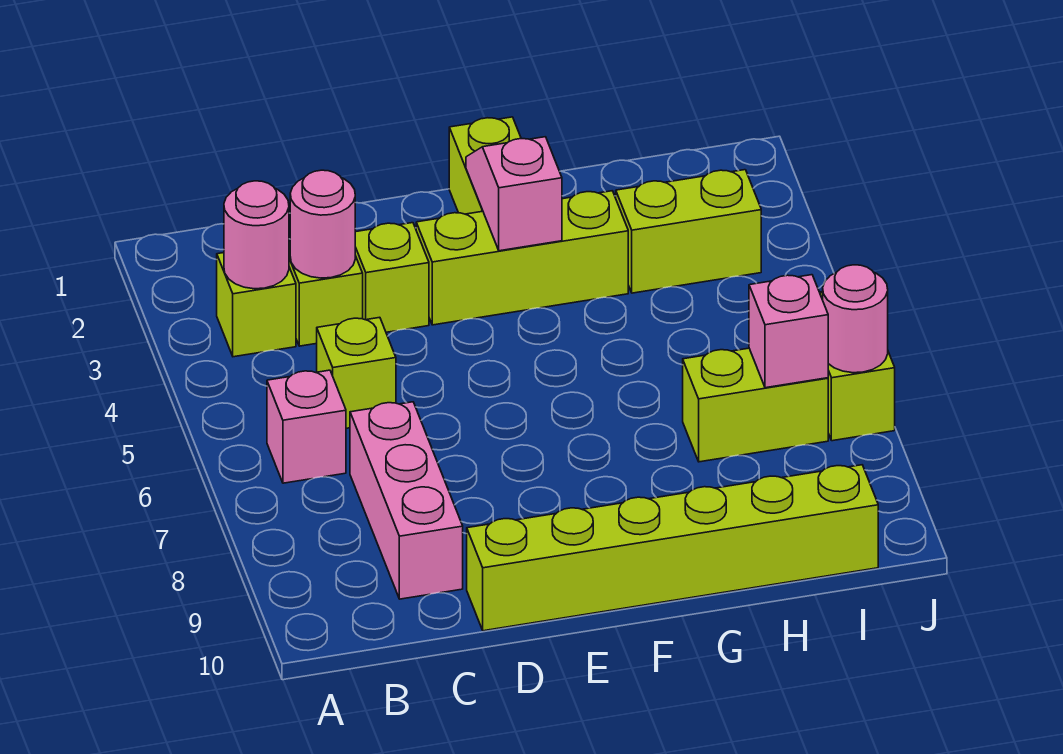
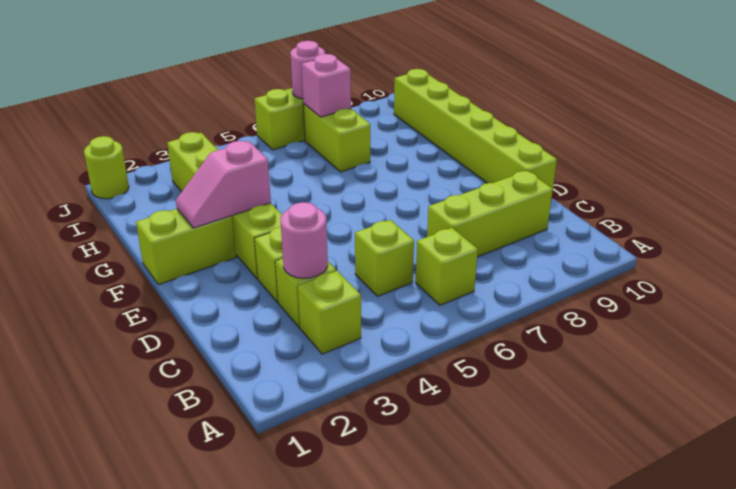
pink 1x1 round brick [224,181,289,289] -> none
pink 1x1 brick [267,370,346,483] -> lime 1x1 brick [416,228,478,305]
pink 1x3 brick [350,402,463,599] -> lime 1x3 brick [427,171,553,257]
none -> lime 1x1 round brick [84,136,129,199]

